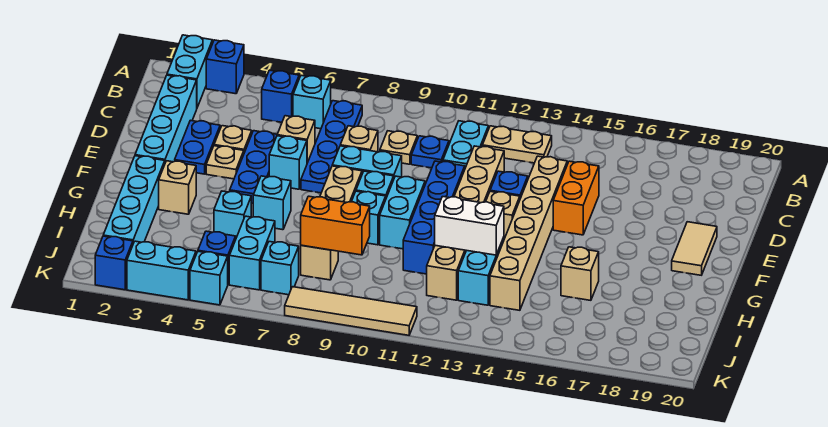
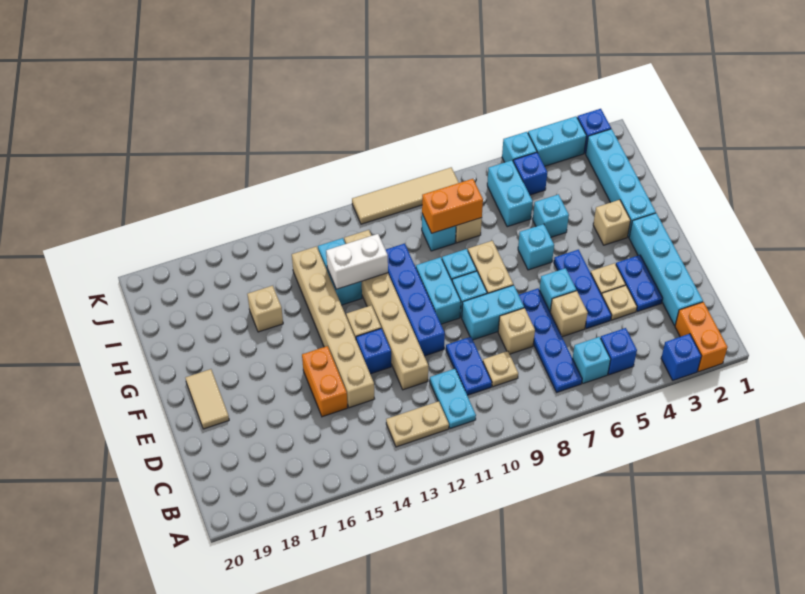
cyan 1x2 brick [167,35,213,107] -> orange 1x2 brick [675,302,728,372]
blue 1x1 plate [411,136,449,168] -> blue 1x2 plate [446,337,492,395]
cyan 1x1 brick [261,242,299,295] -> cyan 1x1 brick moved to [422,214,456,251]

